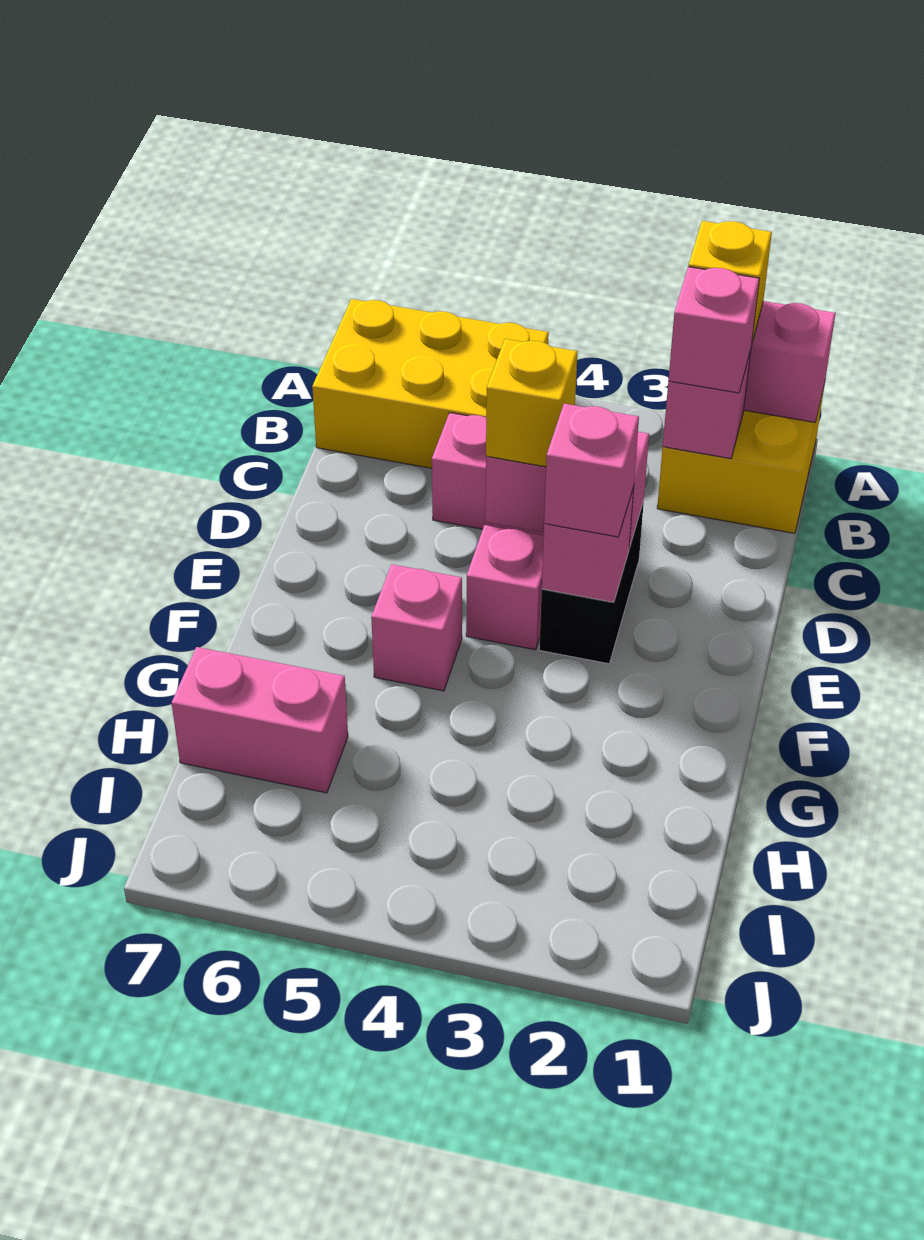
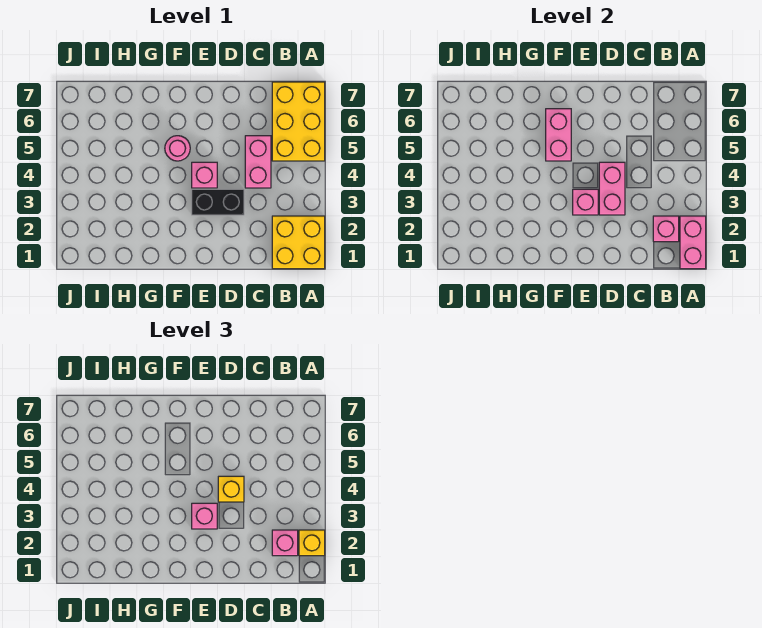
pink 1x1 brick [371,564,462,691] -> pink 1x1 round brick [165,136,190,161]
pink 1x2 brick [172,647,348,793] -> pink 1x2 brick moved to [546,109,571,161]

